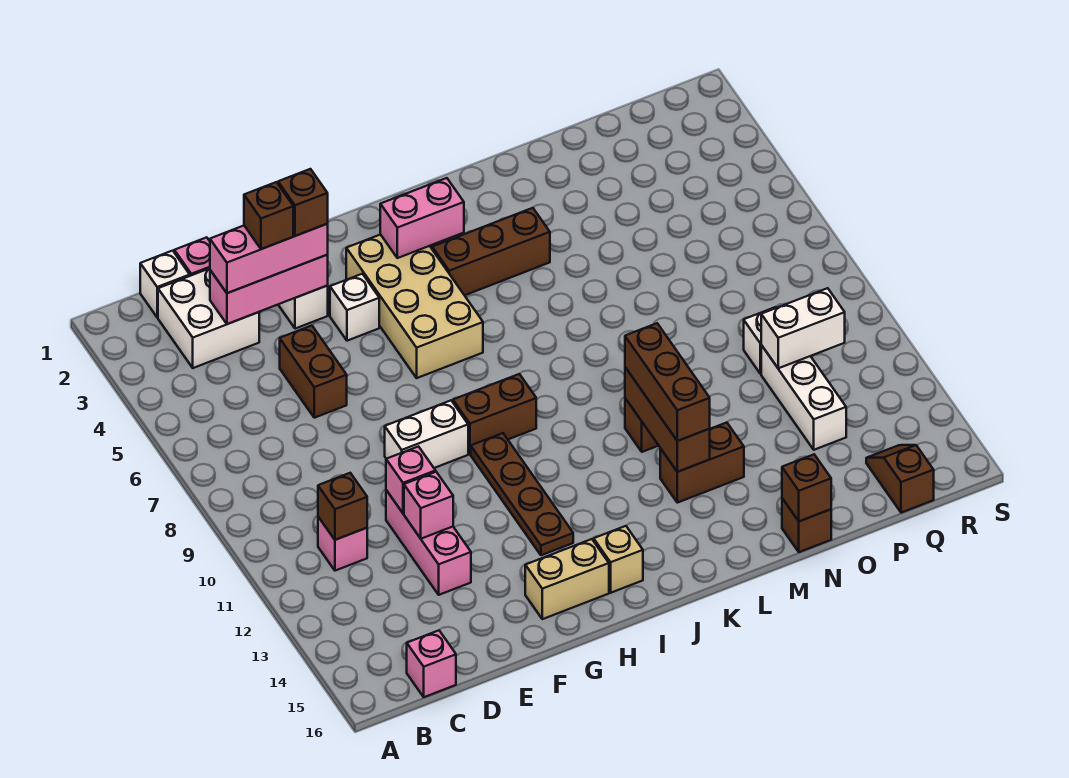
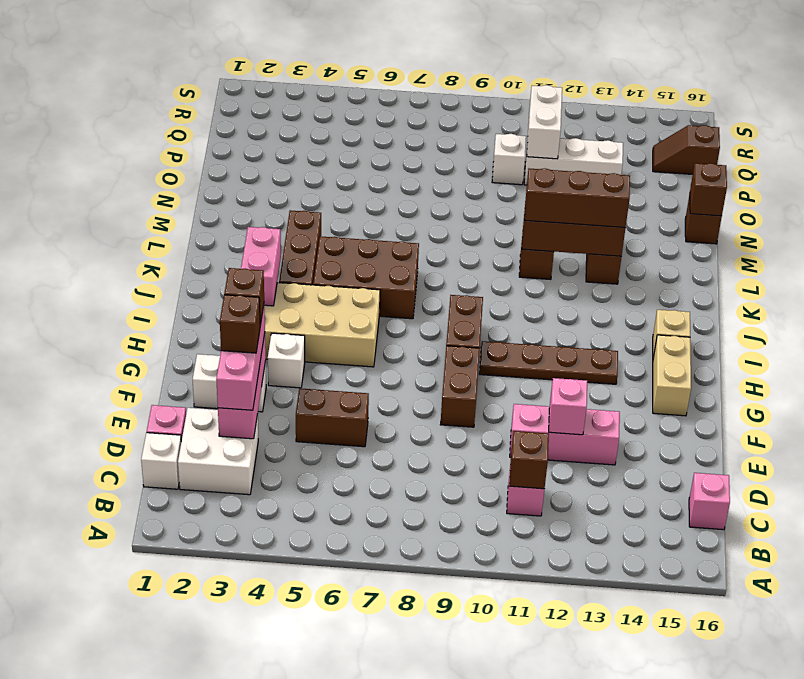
pink 1x1 brick [386,446,436,513] -> none
white 1x2 brick [385,401,468,468] -> brown 1x2 brick [440,346,480,427]
none -> brown 2x3 brick [313,236,419,319]

